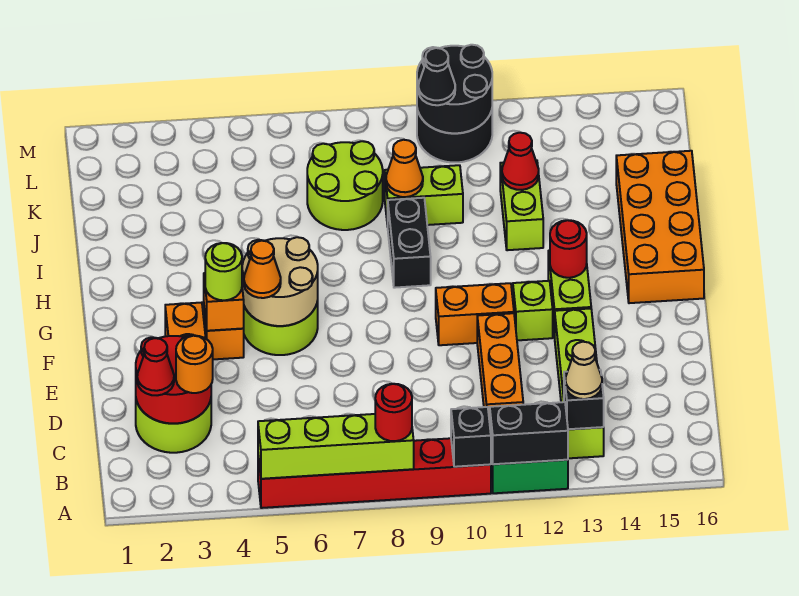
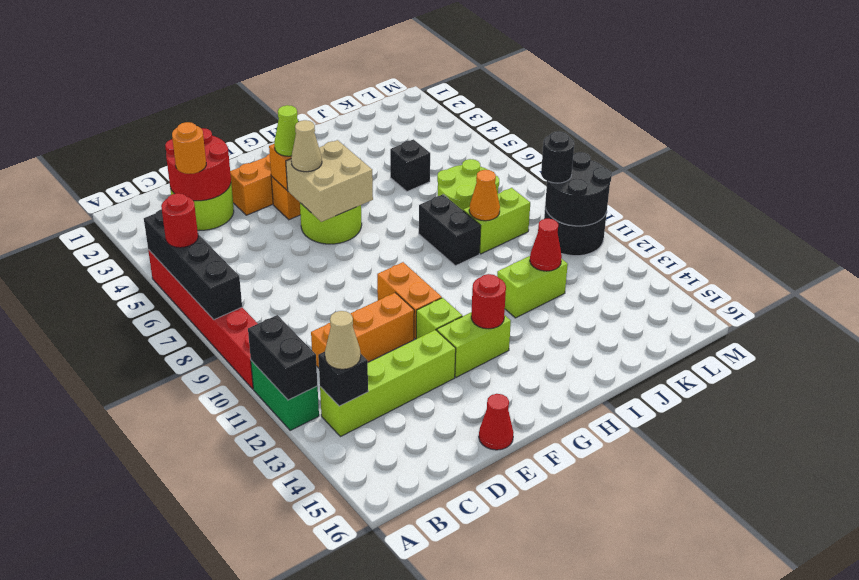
lime 1x4 brick [258,414,414,479] -> black 1x4 brick [144,209,242,320]
red 1x1 round brick [375,384,412,441] -> red 1x1 round brick moved to [161,193,198,248]
black 1x1 brick [451,407,491,467] -> black 1x1 brick moved to [390,139,430,192]
red 1x1 cone [137,338,174,395] -> red 1x1 cone moved to [479,394,514,450]
lime 1x1 round brick [205,243,242,300] -> lime 1x1 cone [274,105,298,156]
tan 2x2 round brick [242,237,318,326] -> tan 2x2 brick [286,140,373,222]
orange 1x1 cone [244,241,281,298] -> tan 1x1 cone [291,120,322,172]
orange 2x4 brick [616,151,704,303] -> none
black 1x2 brick [388,198,431,288] -> black 1x2 brick turned to [419,195,481,266]
lime 1x2 brick [385,165,463,227] -> lime 1x2 brick turned to [463,188,530,254]
black 1x1 cone [418,48,455,105] -> black 1x1 round brick [541,131,574,183]

